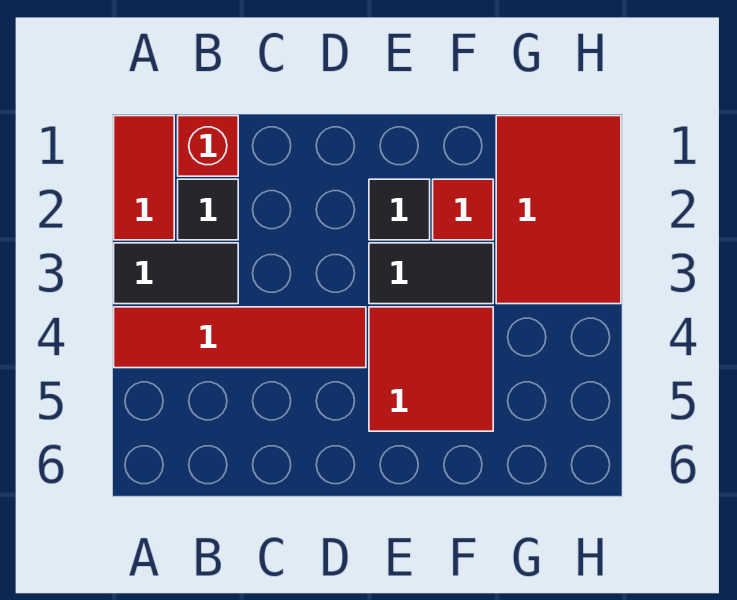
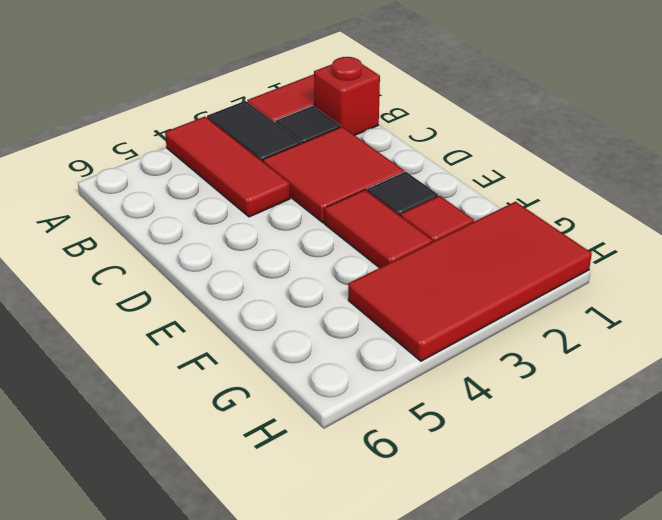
red 1x4 tile [114,307,366,368] -> red 1x3 tile [165,117,290,217]
black 1x2 tile [369,243,493,304] -> red 1x2 tile [325,190,432,268]
red 2x2 tile [369,307,493,431] -> red 2x2 tile moved to [263,127,404,223]
red 2x3 tile [496,116,621,304] -> red 2x4 tile [348,202,592,361]

